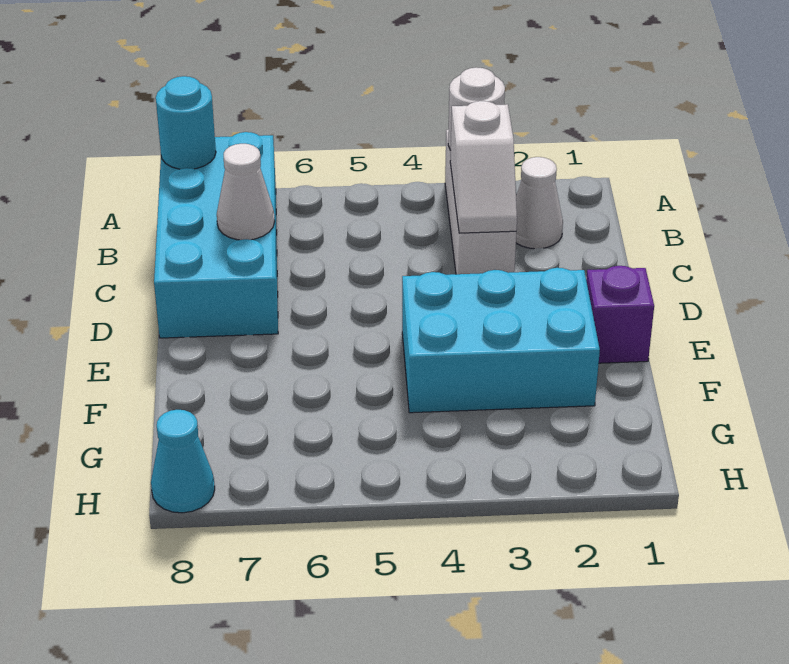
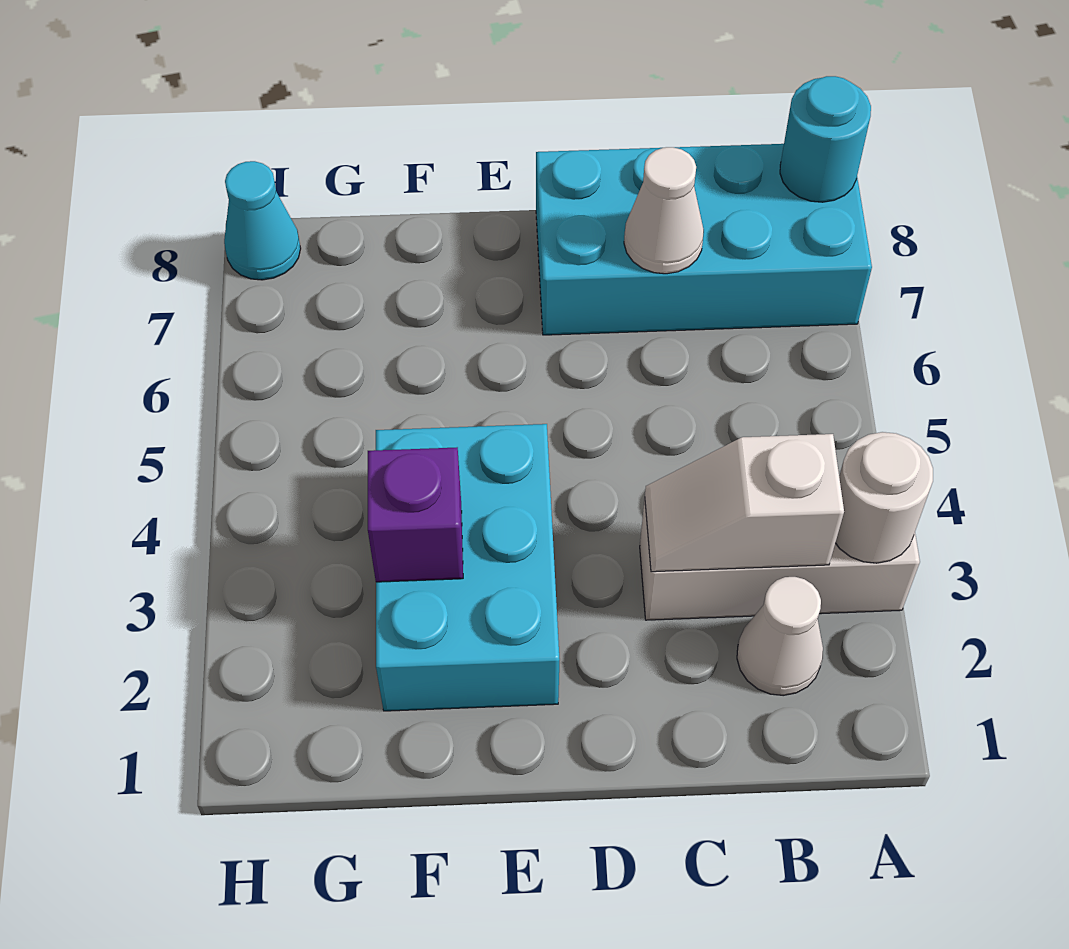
purple 1x1 brick [586,266,654,363] -> purple 1x1 brick moved to [368,448,463,582]

